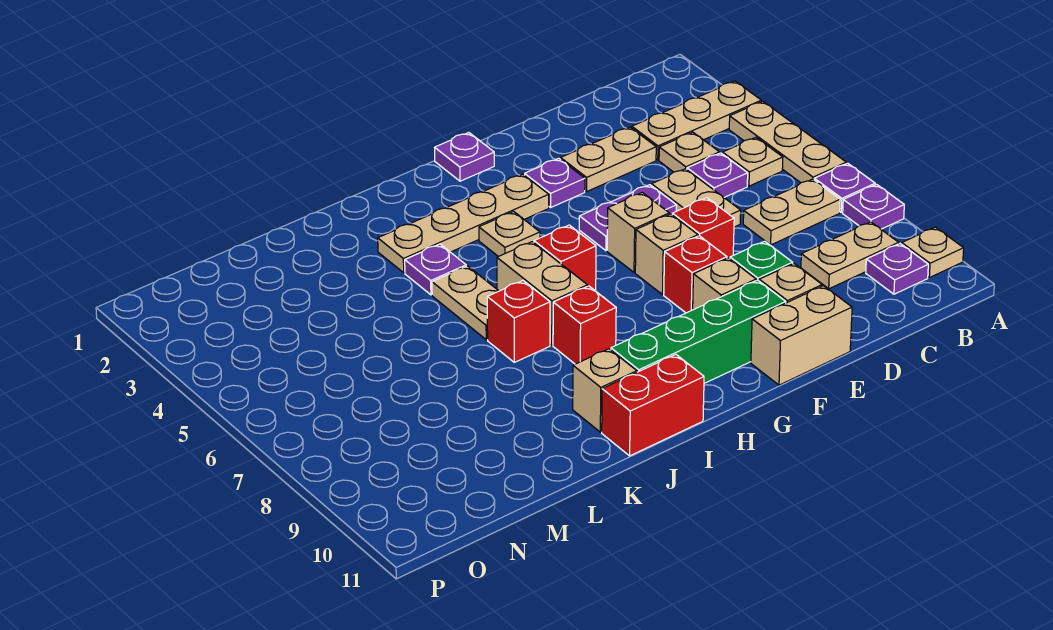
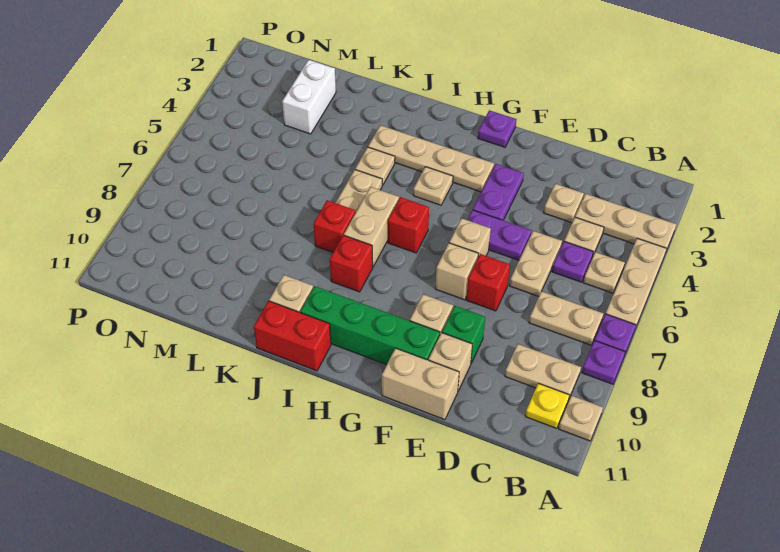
purple 1x1 plate [866,244,928,294] -> yellow 1x1 plate [525,383,569,429]
tan 1x2 plate [561,127,656,192] -> tan 1x1 plate [544,184,584,223]
purple 1x1 plate [525,158,585,208] -> purple 1x2 plate [473,164,524,220]
red 1x1 brick [664,236,727,313] -> none
purple 1x1 plate [405,244,466,295] -> tan 1x1 plate [355,147,395,185]
none -> white 1x2 brick [282,60,336,134]

